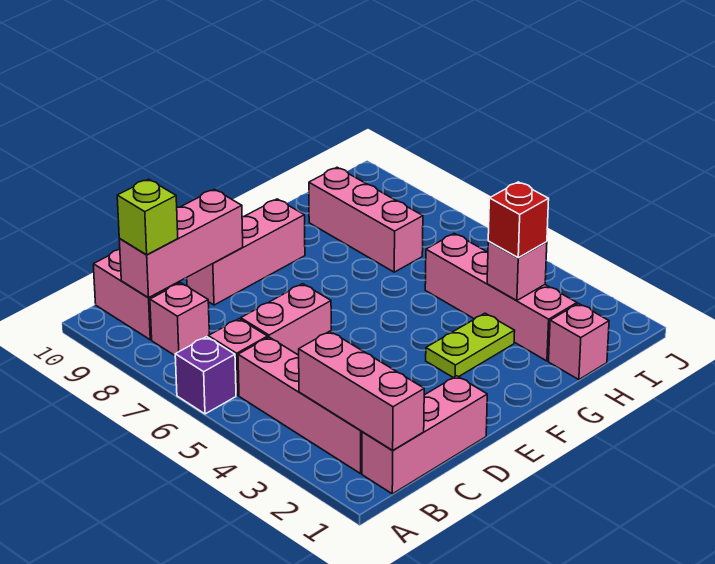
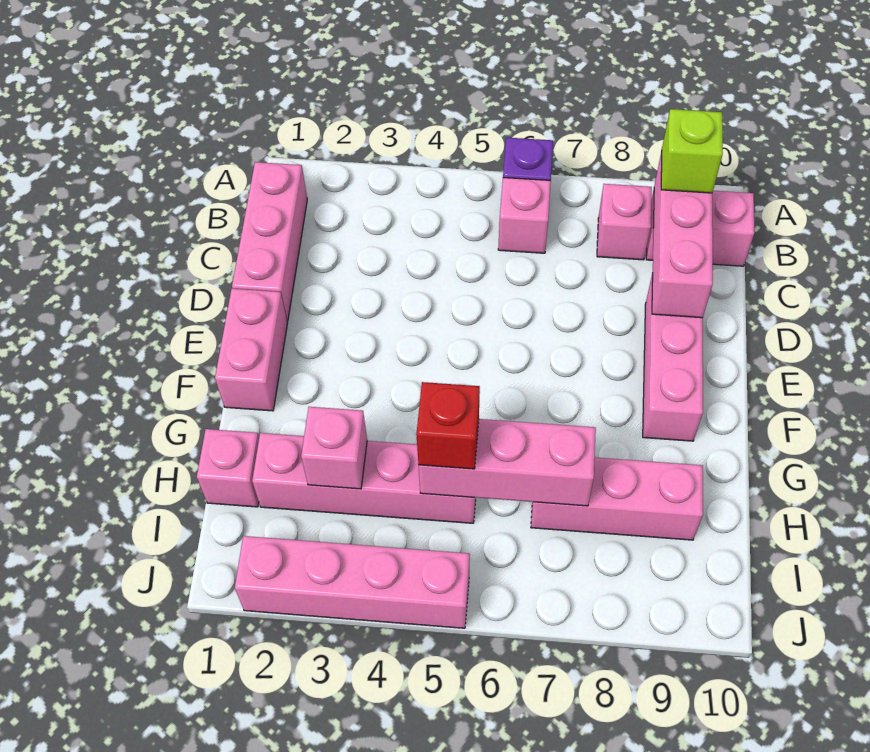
pink 1x3 brick [299,331,424,450] -> pink 1x3 brick moved to [418,419,596,506]
pink 1x4 brick [238,337,362,474] -> pink 1x4 brick moved to [235,536,470,628]
pink 1x2 brick [241,284,331,355] -> pink 1x2 brick moved to [215,289,288,411]
lime 1x2 plate [426,313,515,378] -> none
red 1x1 brick [488,182,549,258] -> red 1x1 brick moved to [416,382,480,469]

